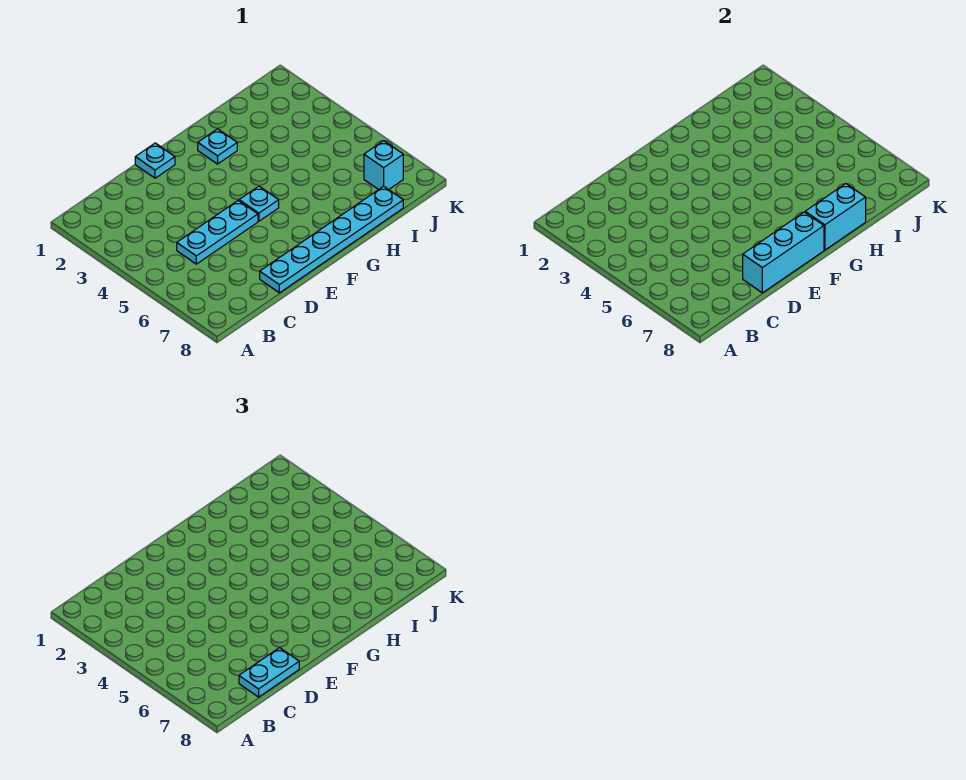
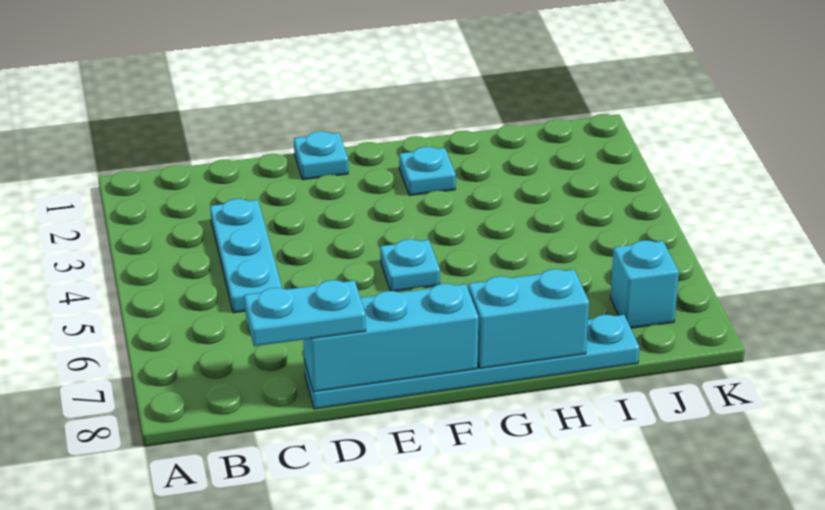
cyan 1x3 plate [177,201,258,264] -> cyan 1x3 plate turned to [210,199,282,313]

